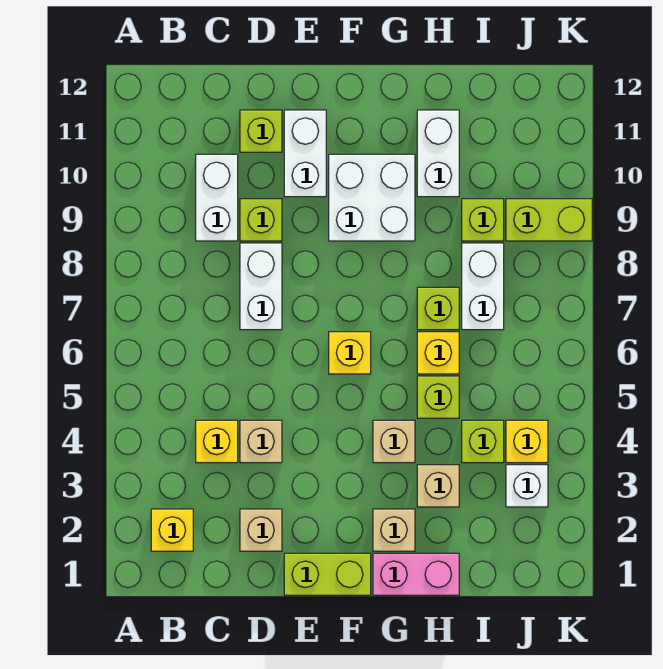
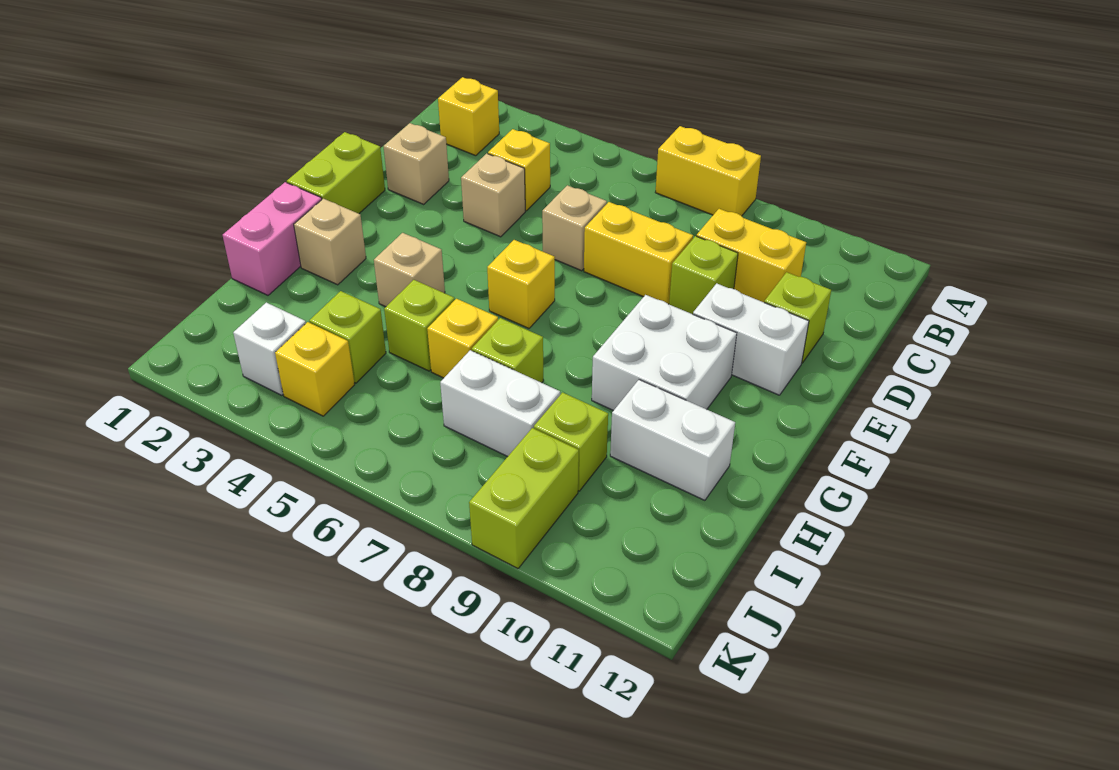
none -> yellow 1x2 brick [655,126,761,216]
white 1x2 brick [196,154,238,241] -> yellow 1x2 brick [697,209,806,302]
white 1x2 brick [240,243,282,330] -> yellow 1x2 brick [584,202,693,304]
tan 1x1 brick [417,465,459,507] -> tan 1x1 brick moved to [542,185,607,271]

